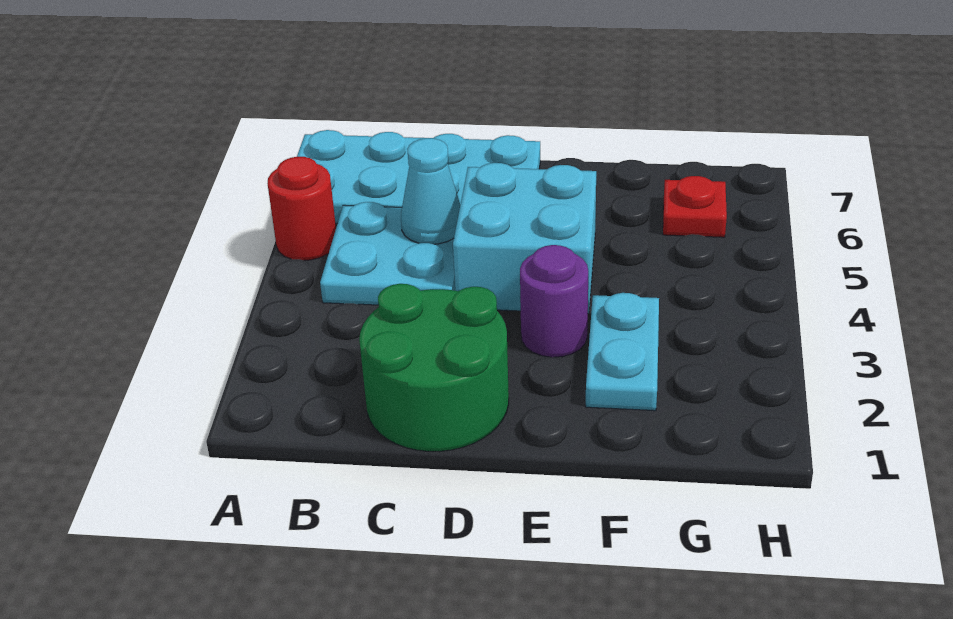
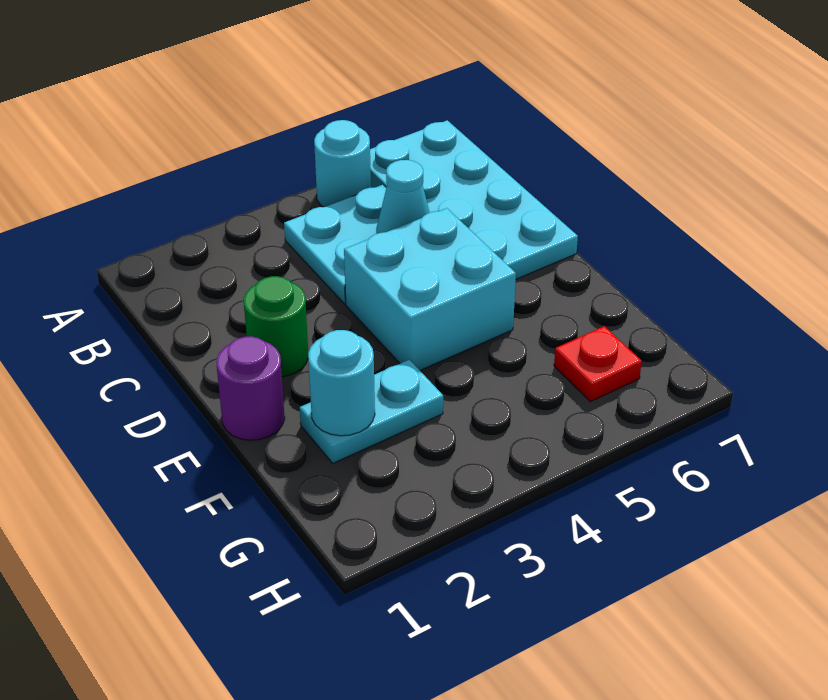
red 1x1 round brick [267,157,336,260] -> cyan 1x1 round brick [314,120,371,207]
green 2x2 round brick [359,284,509,451] -> green 1x1 round brick [244,276,308,377]
purple 1x1 round brick [520,245,588,357] -> purple 1x1 round brick moved to [217,336,285,440]
none -> cyan 1x1 round brick [308,330,375,436]

